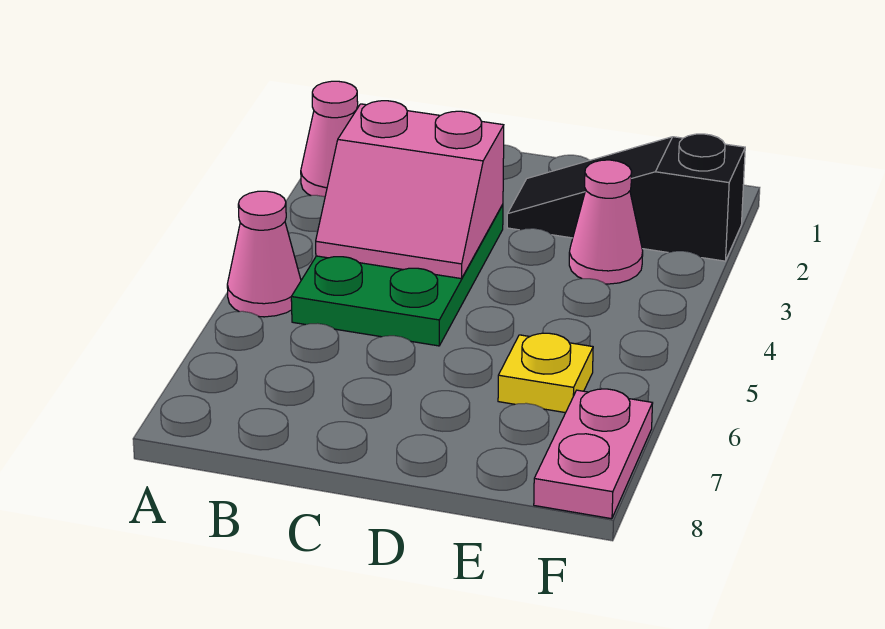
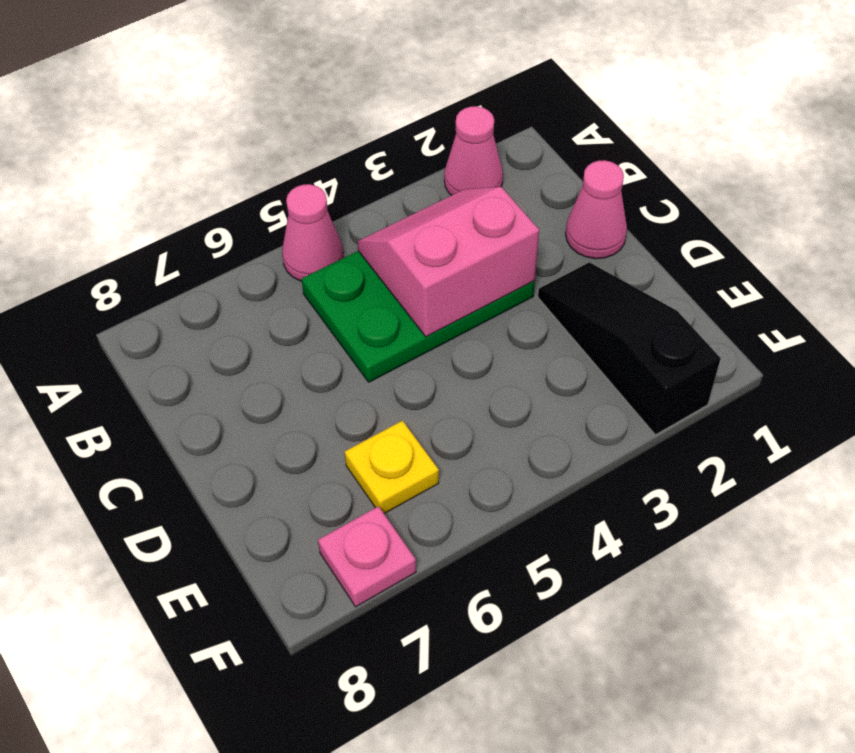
pink 2x2 slope [316,101,504,279] -> pink 2x2 slope turned to [357,187,539,337]
pink 1x1 cone [569,160,643,284] -> pink 1x1 cone moved to [566,160,627,259]
pink 1x2 plate [534,389,653,519] -> pink 1x1 plate [318,506,416,607]

